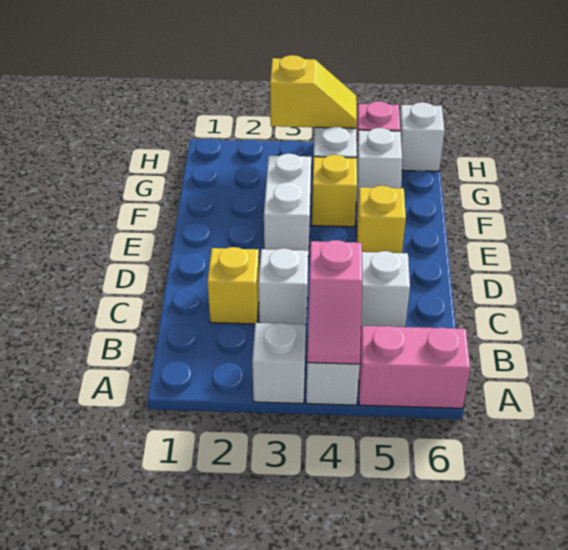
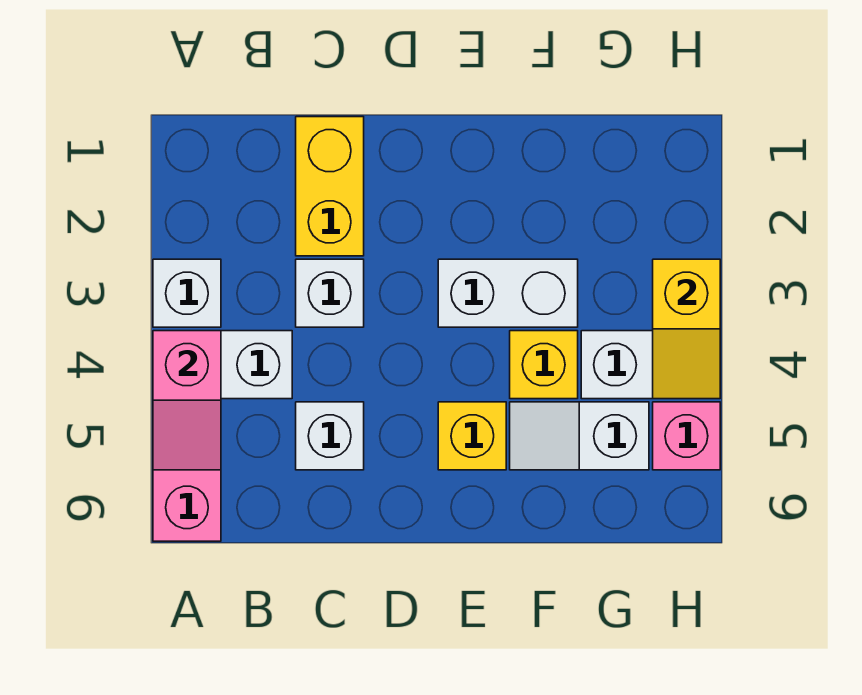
pink 1x2 slope [307,240,362,364] -> pink 1x2 slope turned to [153,331,221,470]
yellow 1x1 brick [207,247,259,324] -> yellow 1x2 brick [296,117,364,256]
white 1x1 brick [400,102,444,171] -> none

